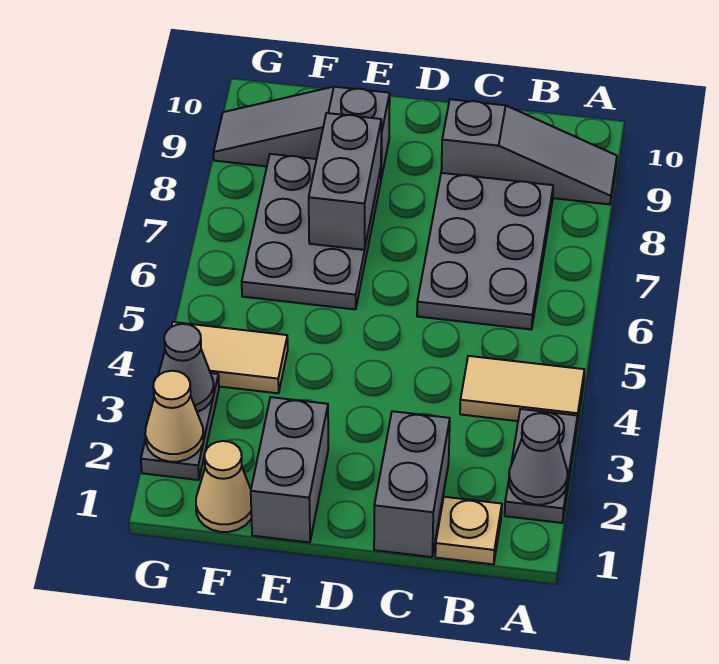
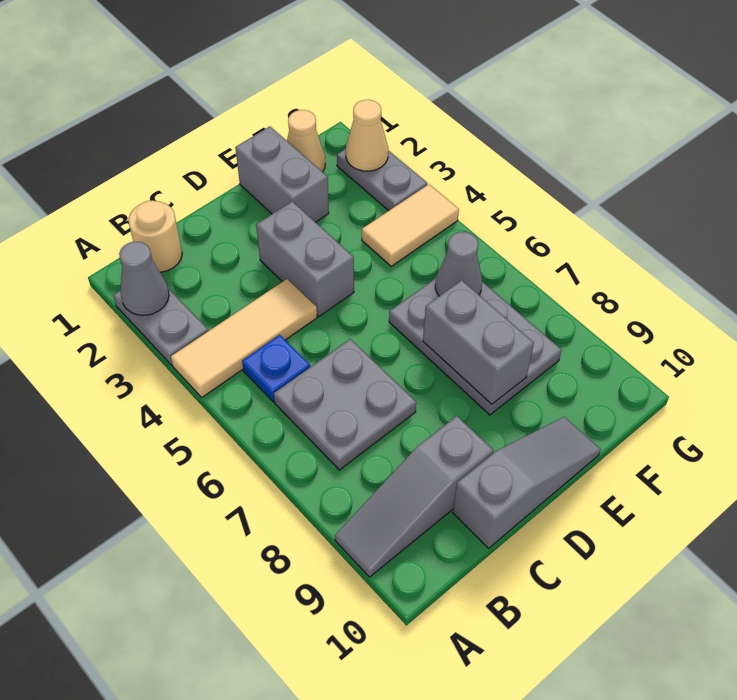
tan 1x2 tile [460,356,584,424] -> tan 1x3 tile [171,279,317,397]
tan 1x1 plate [435,497,502,564] -> tan 1x1 round brick [128,201,182,272]
none -> blue 1x1 plate [242,335,310,402]
grey 2x3 plate [417,173,553,329] -> grey 2x2 plate [274,339,416,470]
grey 1x2 brick [374,411,450,557] -> grey 1x2 brick moved to [256,201,354,316]
grey 1x3 slope [214,87,390,178] -> grey 1x3 slope moved to [453,417,601,548]
grey 1x1 cone [158,324,214,412] -> grey 1x1 cone moved to [435,232,482,296]

